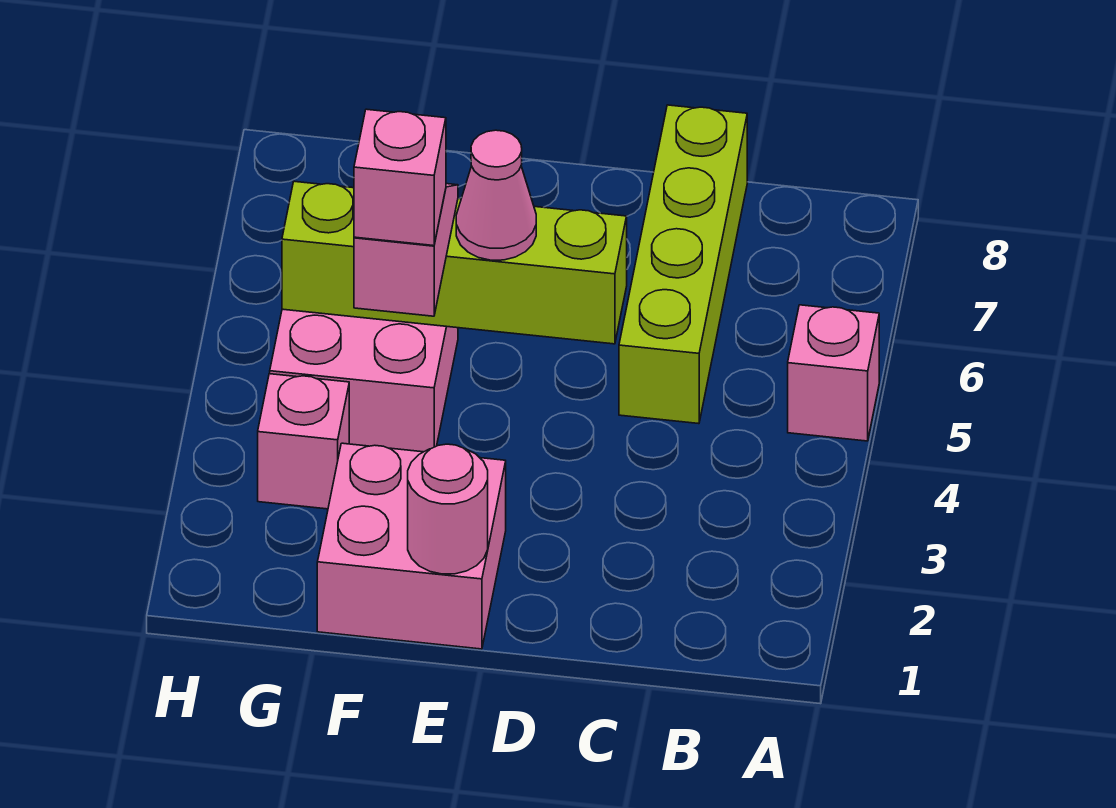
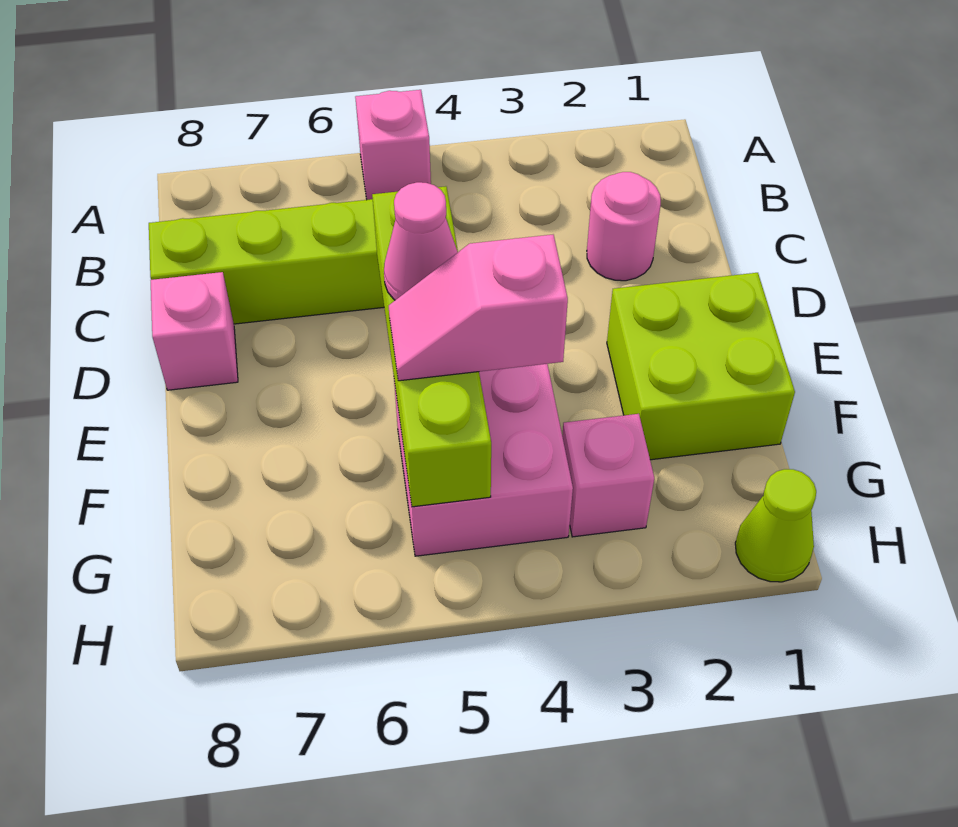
pink 2x2 brick [317,443,506,649] -> lime 2x2 brick [607,273,795,460]
pink 1x1 round brick [408,444,488,574] -> pink 1x1 round brick moved to [587,172,661,281]
pink 1x1 brick [354,109,446,246] -> pink 1x1 brick moved to [151,272,238,390]
none -> lime 1x1 cone [735,469,816,582]

